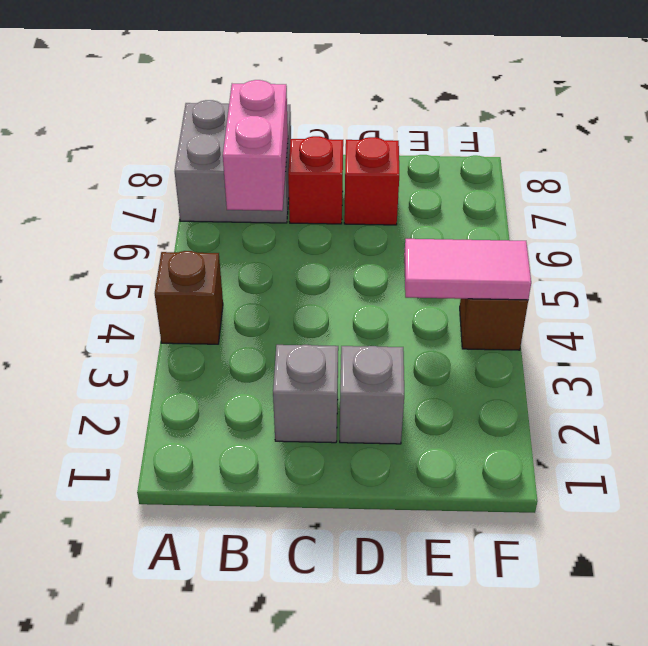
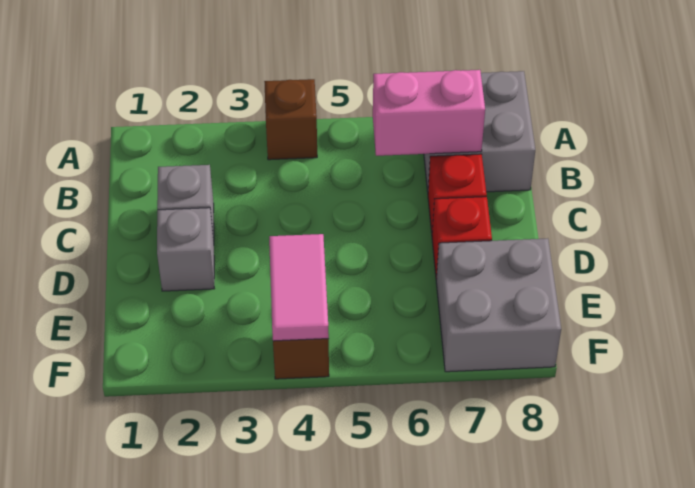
none -> grey 2x2 brick [436,238,561,372]

